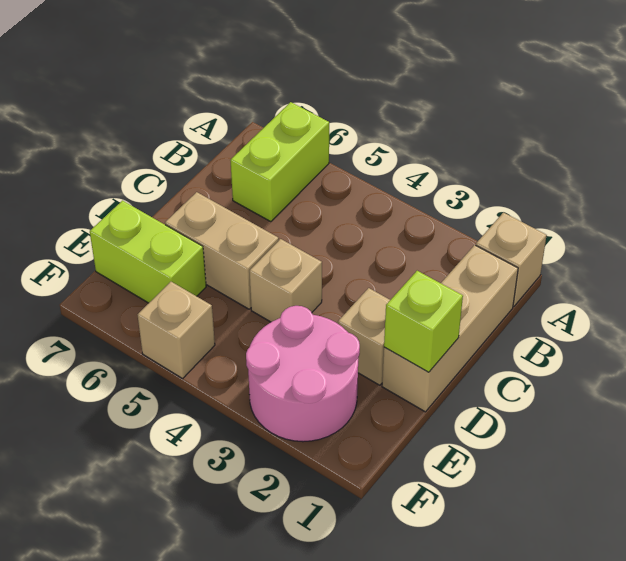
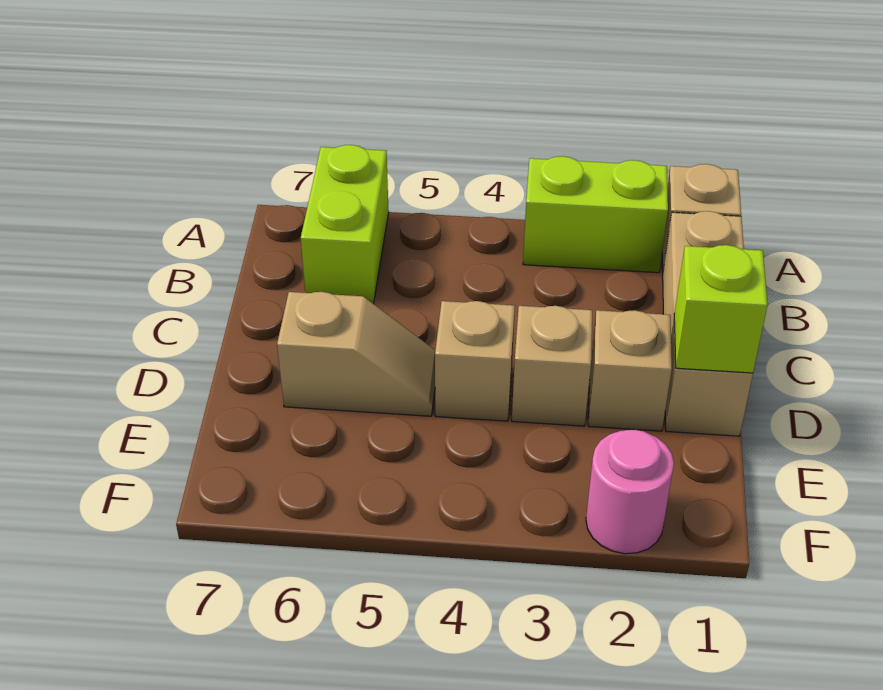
tan 1x2 brick [165,192,279,309] -> tan 1x2 slope [277,292,435,416]
pink 2x2 round brick [246,306,360,442] -> pink 1x1 round brick [586,430,674,554]
lime 1x2 brick [90,201,206,303] -> lime 1x2 brick moved to [523,156,668,273]
tan 1x1 brick [138,282,215,378] -> tan 1x1 brick moved to [512,306,592,426]

